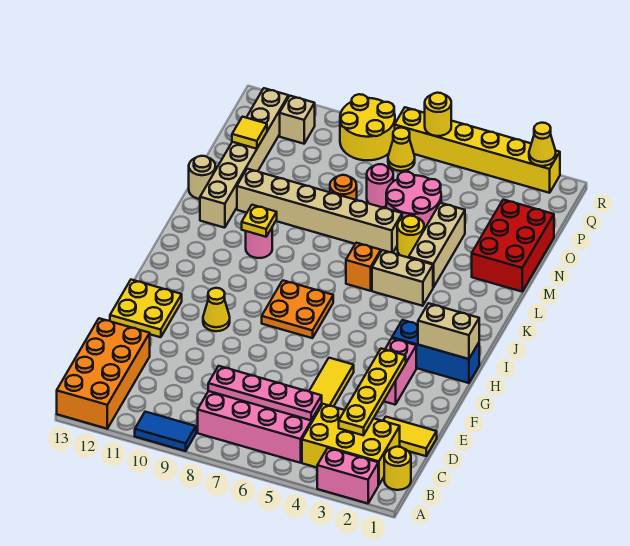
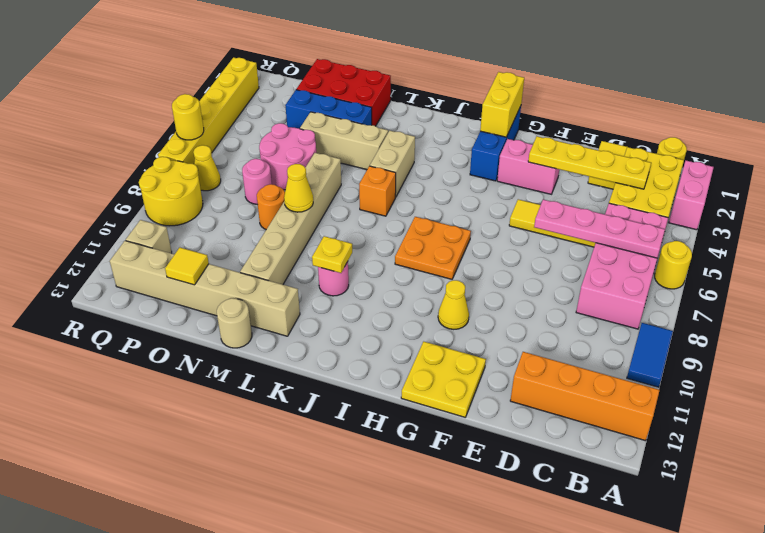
orange 2x4 brick [57,318,150,429] -> orange 1x4 brick [510,352,660,441]
pink 1x4 plate [208,366,322,420] -> pink 1x4 plate turned to [534,200,665,258]
tan 1x2 brick [418,303,479,359] -> yellow 1x2 brick [480,72,524,137]
none -> blue 1x3 brick [285,90,372,129]
yellow 1x1 round brick [397,216,424,258] -> yellow 1x1 round brick moved to [655,241,692,289]
yellow 1x1 cone [529,123,556,166] -> yellow 1x1 cone moved to [284,164,313,212]

